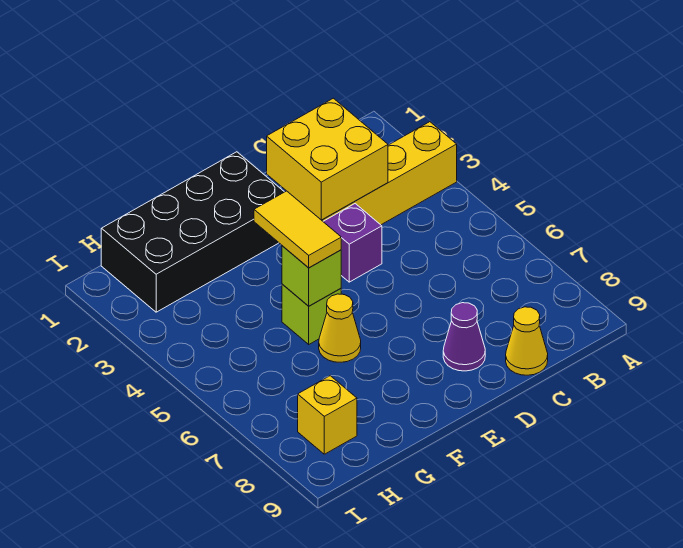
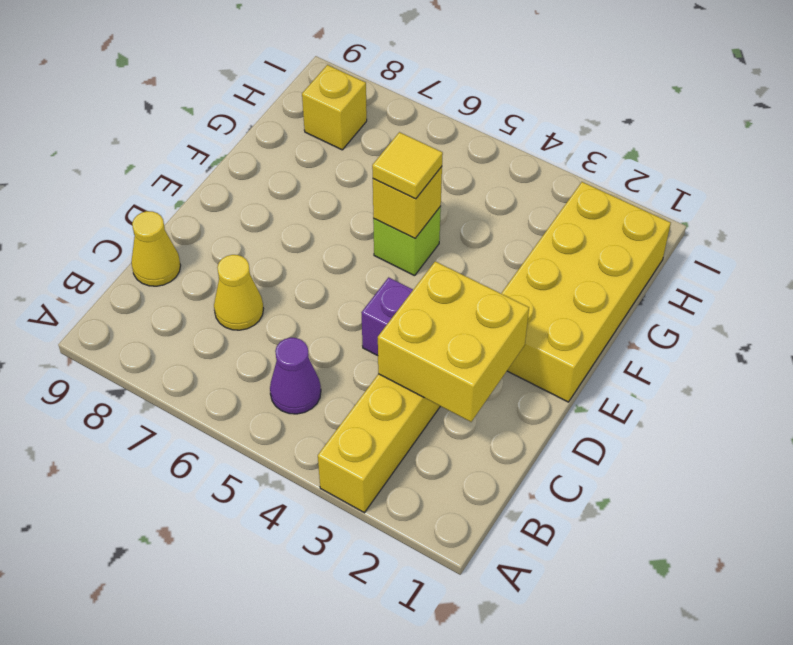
purple 1x1 cone [443,303,485,371] -> purple 1x1 cone moved to [270,338,321,414]
black 2x4 brick [101,152,284,312] -> yellow 2x4 brick [501,182,671,402]
yellow 1x2 tile [254,191,341,268] -> yellow 1x1 tile [372,132,443,199]
lime 1x1 brick [282,246,341,306] -> yellow 1x1 brick [373,167,442,238]
yellow 1x1 cone [319,294,361,362] -> yellow 1x1 cone moved to [214,255,263,330]

